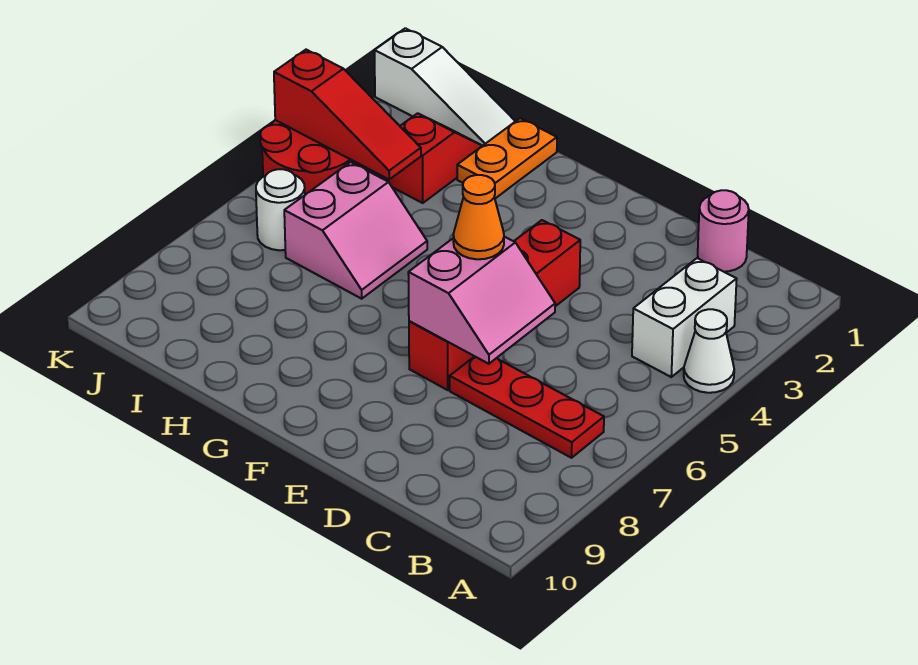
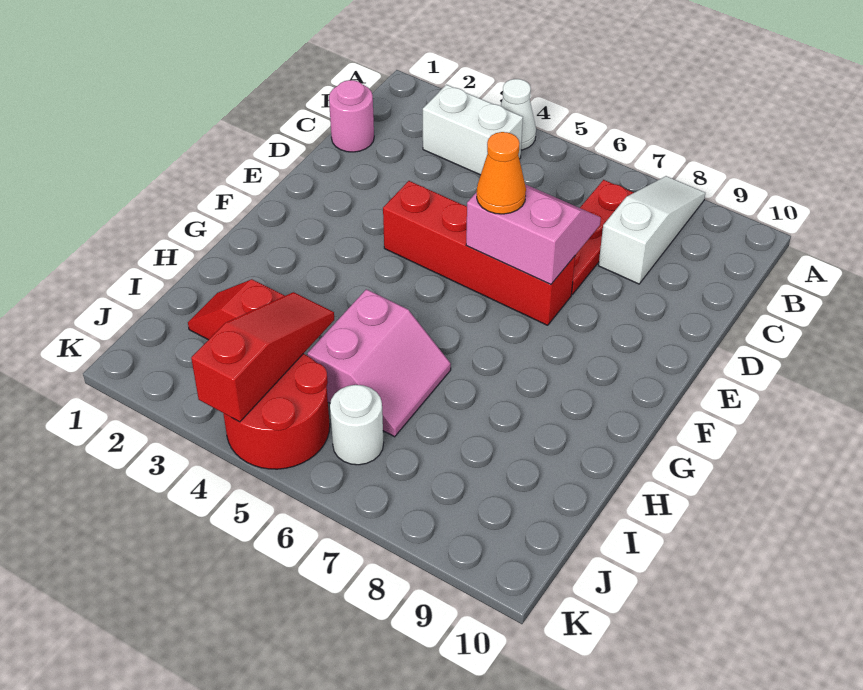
orange 1x2 plate [457,118,557,198] -> none
pink 2x2 slope [284,162,427,299] -> pink 2x2 slope turned to [307,289,451,437]
white 1x3 slope [374,28,515,146] -> white 1x3 slope moved to [599,176,705,284]

